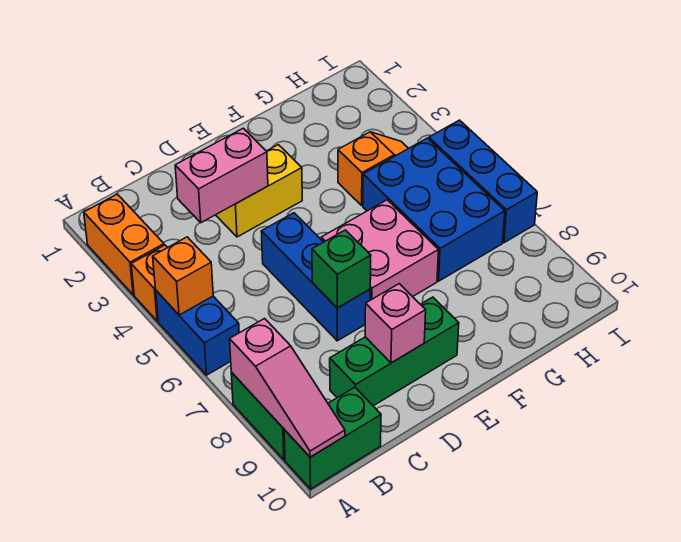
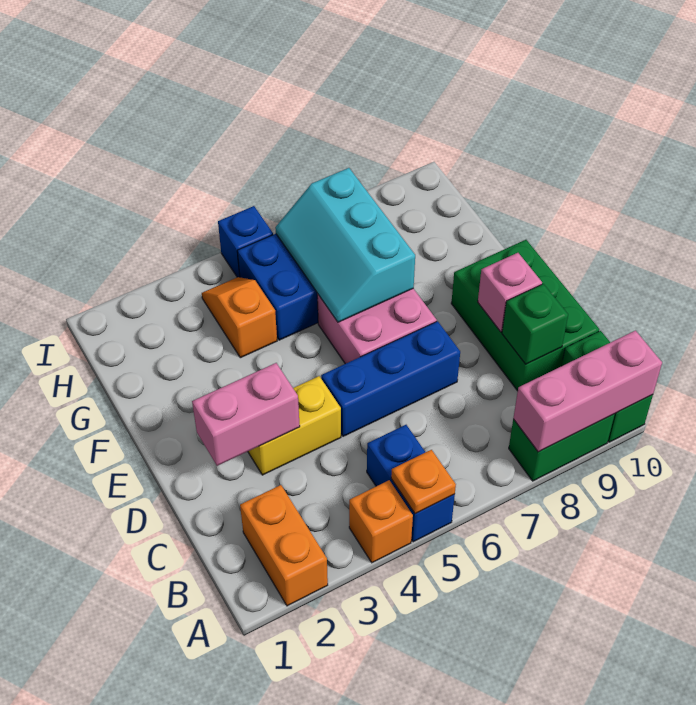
orange 1x2 brick [84,194,164,295] -> orange 1x2 brick turned to [240,485,328,606]
blue 1x2 brick [156,291,239,375] -> blue 1x2 brick turned to [367,425,455,542]
orange 1x1 brick [153,237,213,315] -> orange 1x1 plate [391,450,456,514]
pink 1x3 slope [230,319,345,457] -> pink 1x3 brick [513,331,662,452]
pink 1x2 brick [175,128,268,223] -> pink 1x2 brick turned to [192,363,300,466]
green 1x3 brick [330,297,459,406] -> green 2x3 brick [451,240,599,391]
yellow 1x2 brick [216,145,302,237] -> yellow 1x2 brick turned to [248,376,341,475]
green 1x1 brick [312,230,371,308] -> green 1x1 brick moved to [502,284,568,364]
none -> cyan 2x3 slope [275,168,415,322]
blue 1x3 brick [429,120,537,243] -> blue 1x1 brick [218,206,273,277]

